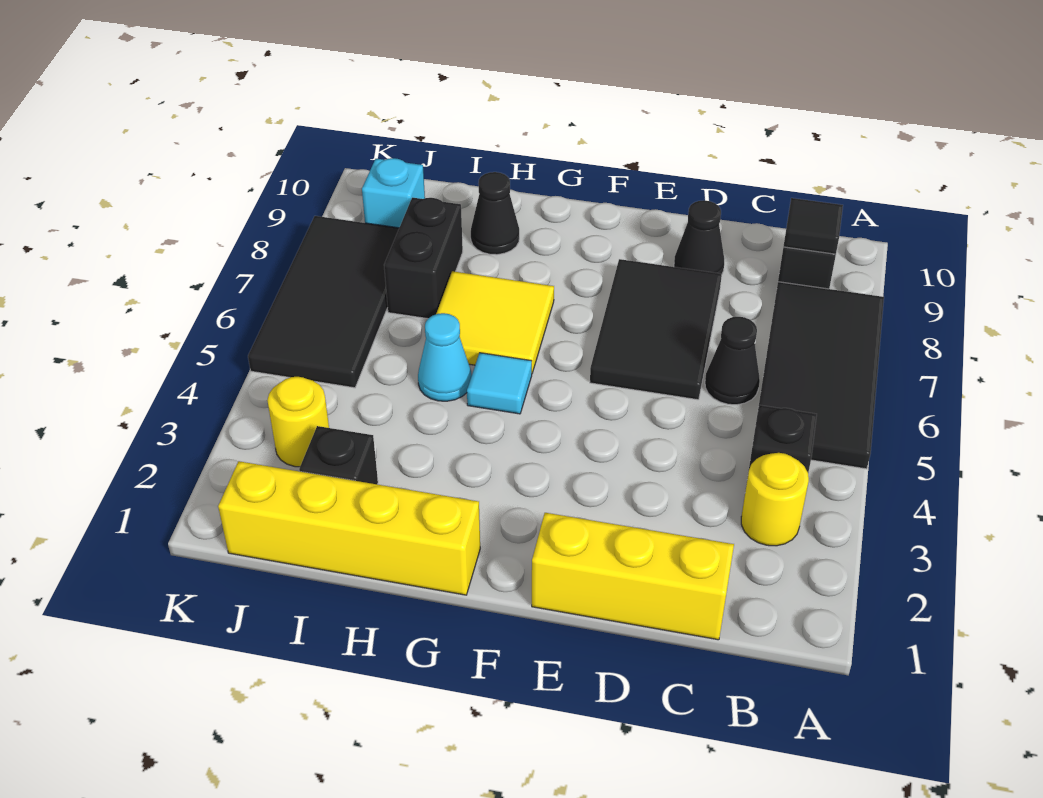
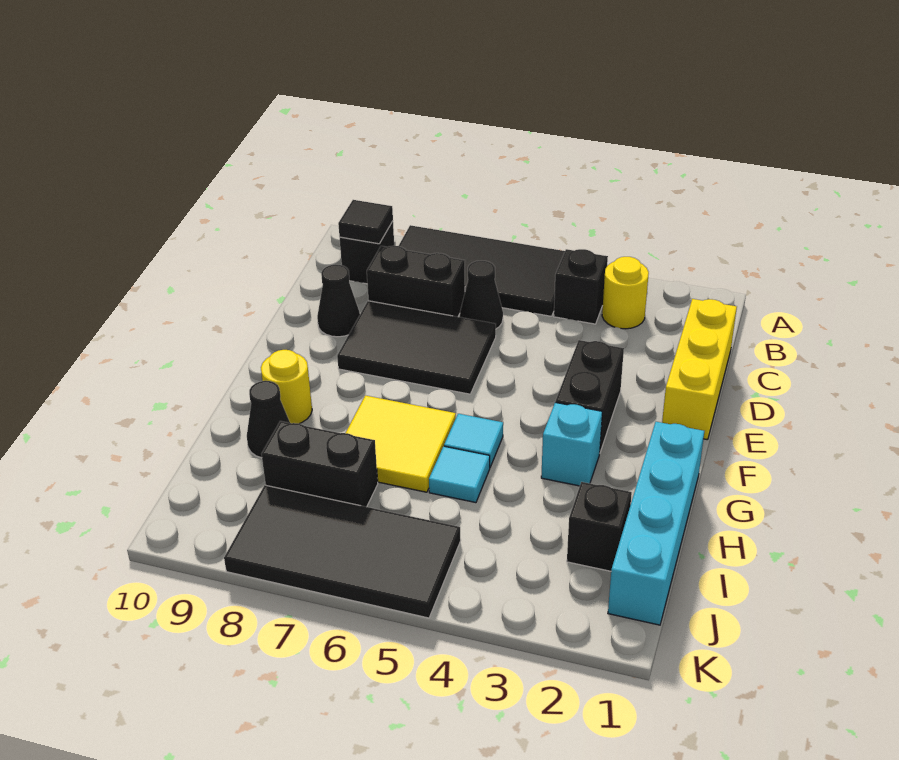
none -> black 1x2 brick [367,246,465,317]
none -> black 1x2 brick [556,340,624,452]
yellow 1x4 brick [218,461,480,595] -> cyan 1x4 brick [608,422,704,625]
cyan 1x1 cone [418,313,472,401] -> cyan 1x1 tile [429,446,490,503]
yellow 1x1 round brick [267,377,329,467] -> yellow 1x1 round brick moved to [261,350,312,424]
cyan 1x1 brick [362,158,425,228] -> cyan 1x1 brick moved to [541,402,602,486]

